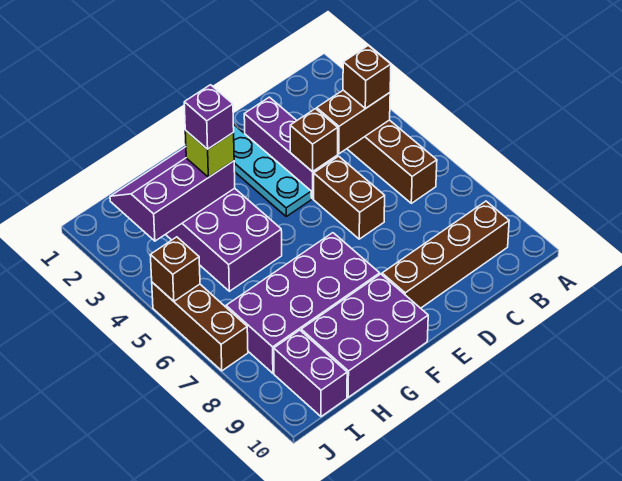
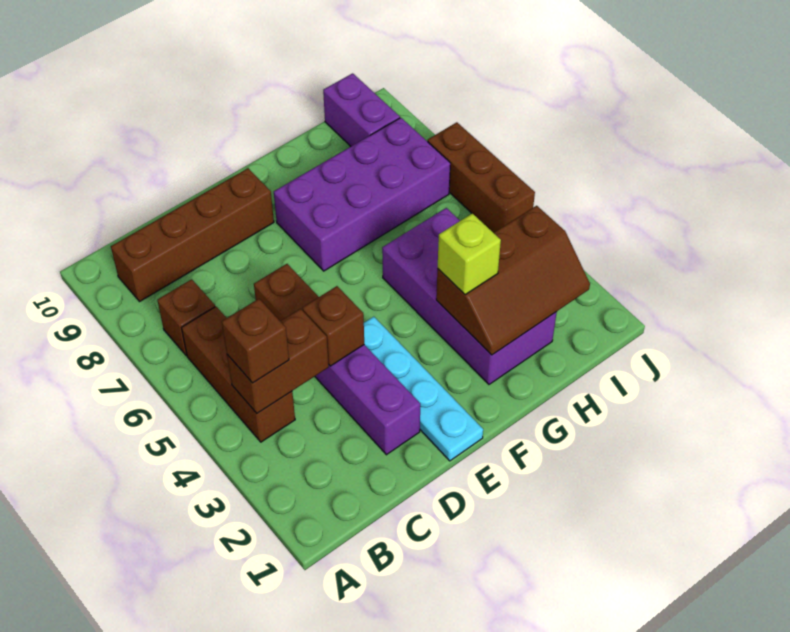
purple 2x3 brick [301,274,428,397] -> none
purple 2x3 slope [110,147,235,241] -> brown 2x3 slope [436,206,590,355]
purple 1x1 brick [184,85,234,149] -> none
brown 1x1 brick [150,237,200,301] -> brown 1x1 brick moved to [157,279,215,356]

